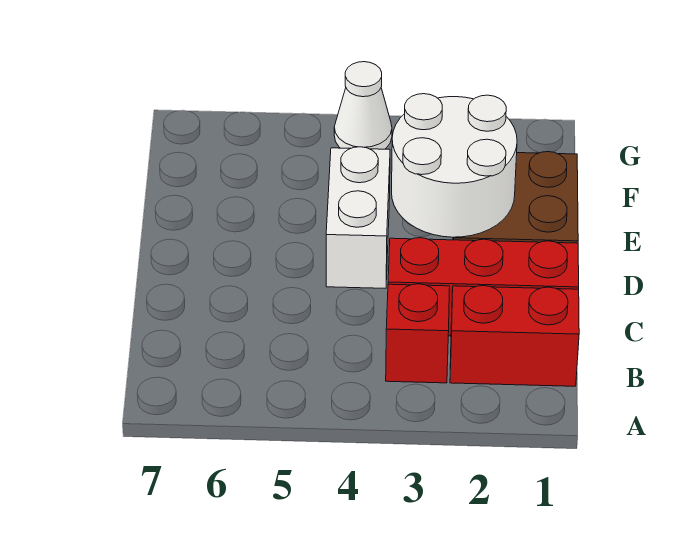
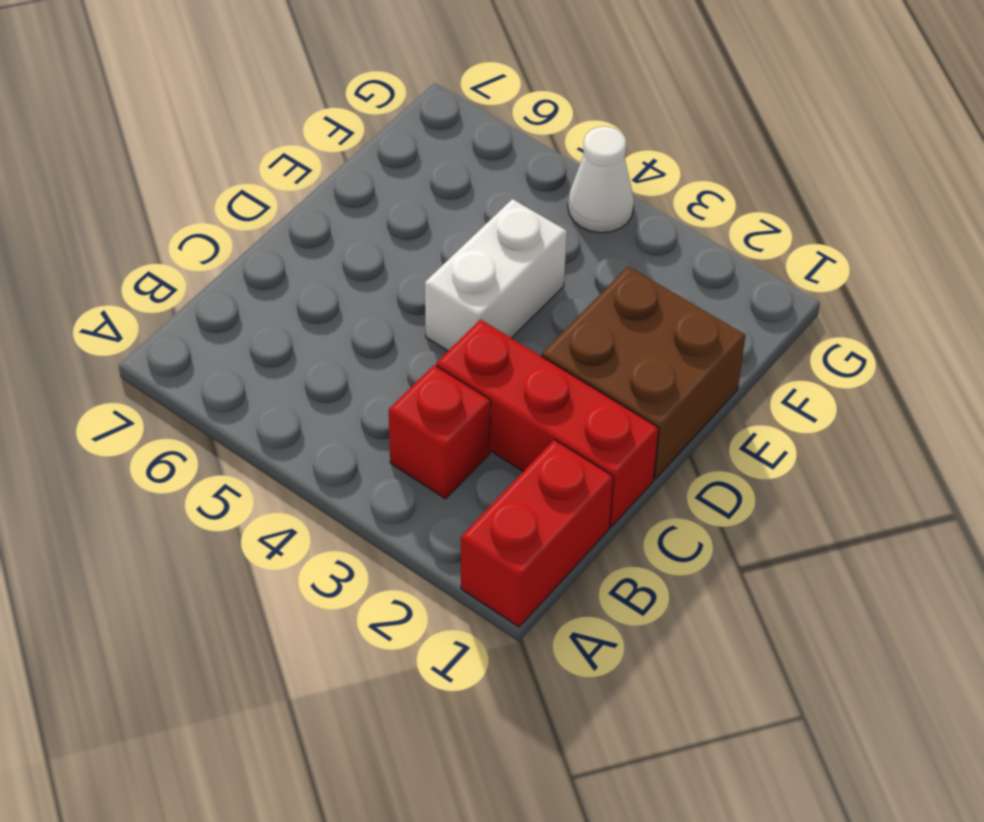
red 1x2 brick [450,286,579,386] -> red 1x2 brick turned to [461,440,613,627]
white 2x2 round brick [392,94,517,237] -> none

